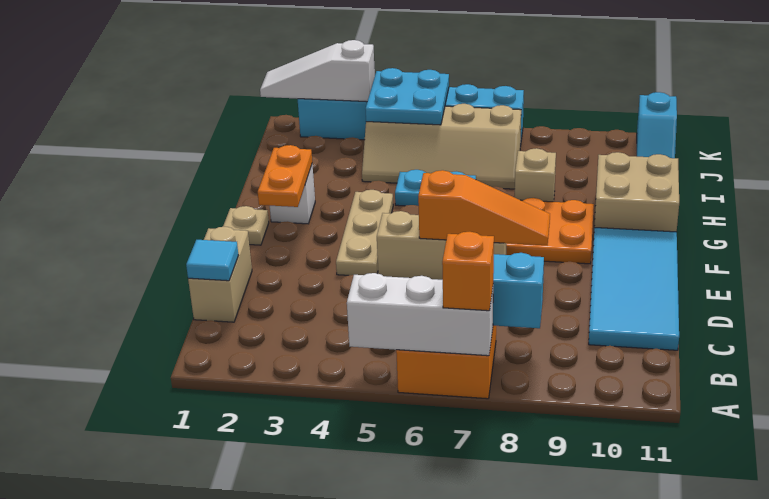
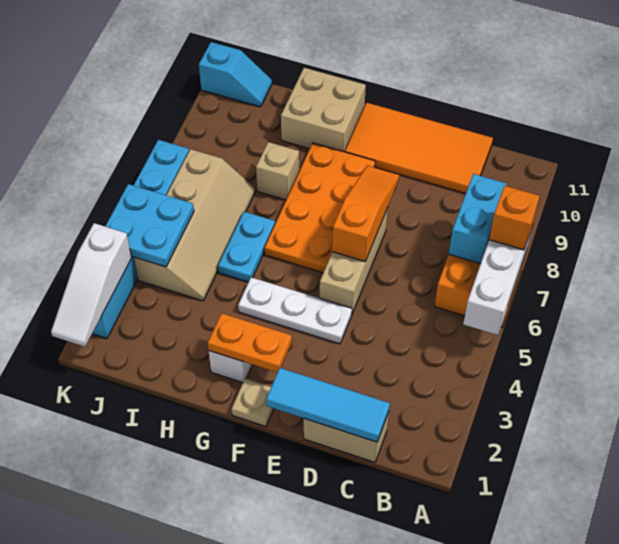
cyan 1x1 tile [186,240,239,281] -> cyan 1x3 tile [266,368,390,442]
cyan 2x4 tile [589,228,679,350] -> orange 2x4 tile [345,103,493,193]
tan 1x3 plate [336,190,393,275] -> white 1x3 plate [238,277,352,344]

